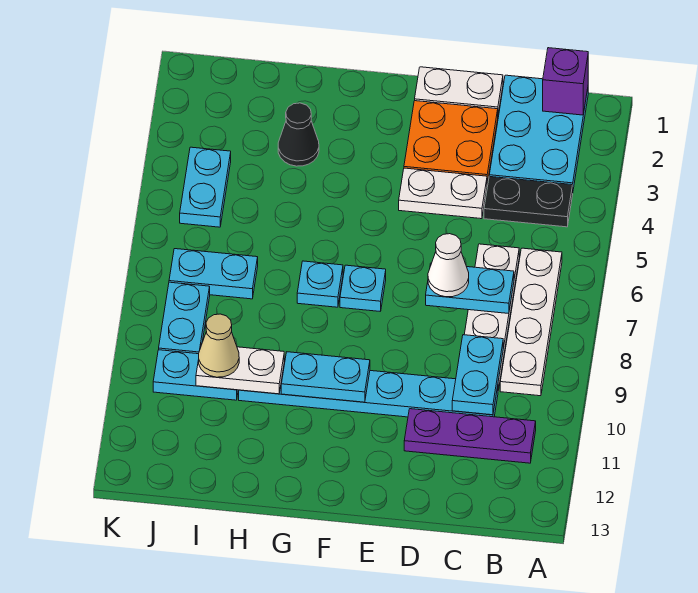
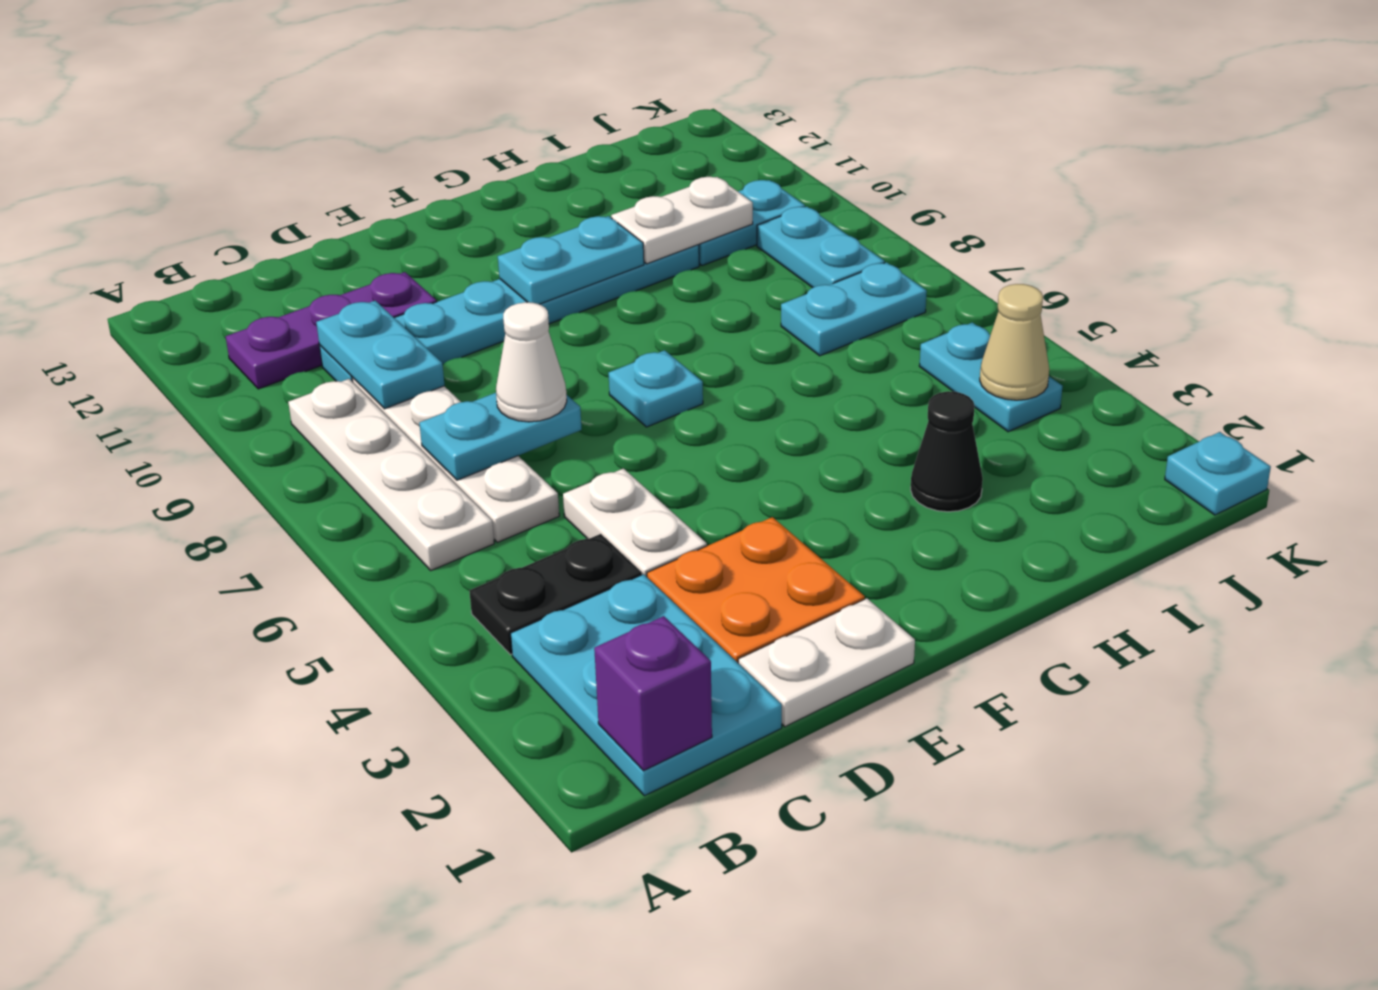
white 1x2 plate [399,168,487,219] -> white 1x2 plate turned to [563,469,707,577]
cyan 1x1 plate [297,261,343,307] -> cyan 1x1 plate moved to [1165,432,1271,515]
tan 1x1 cone [199,314,239,377] -> tan 1x1 cone moved to [980,284,1049,400]

